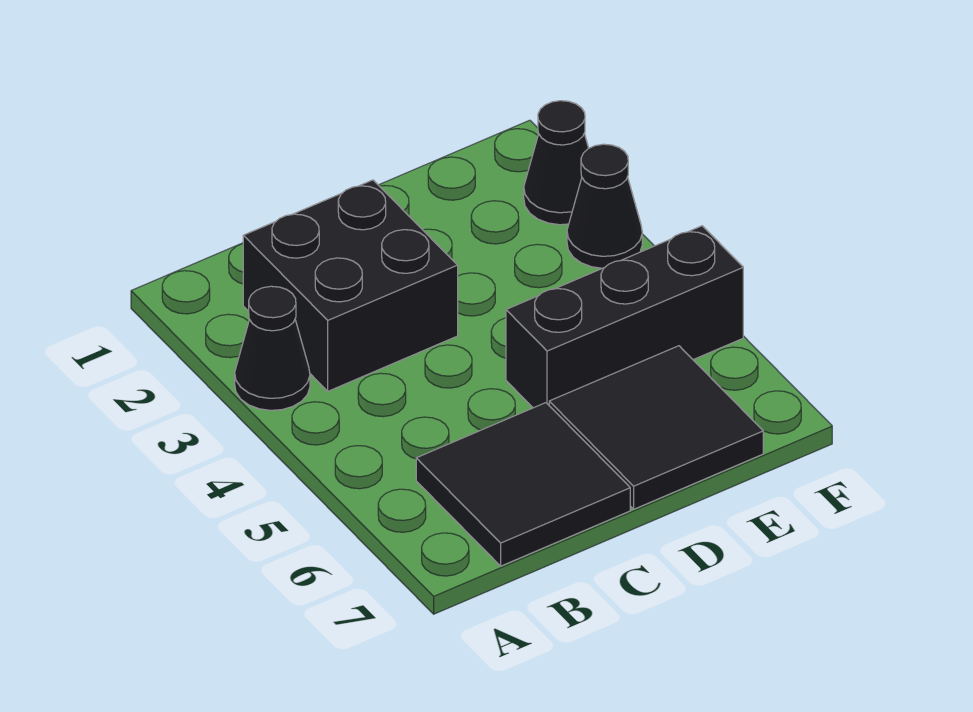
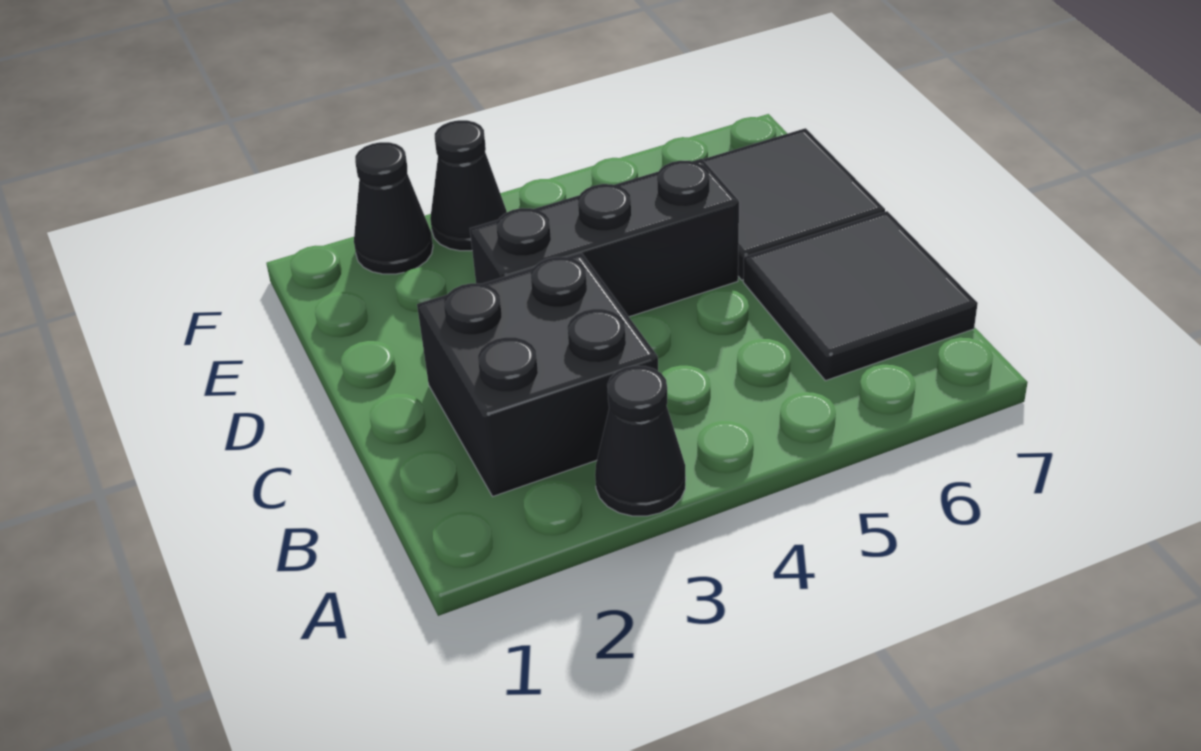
black 1x3 brick [506,226,743,408] -> black 1x3 brick turned to [470,159,739,317]

